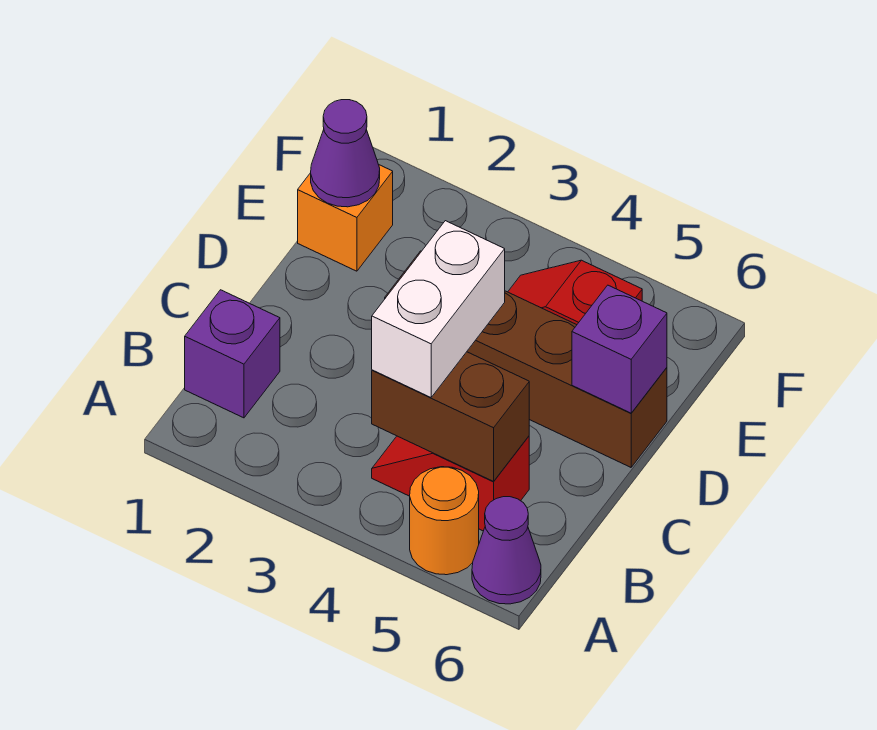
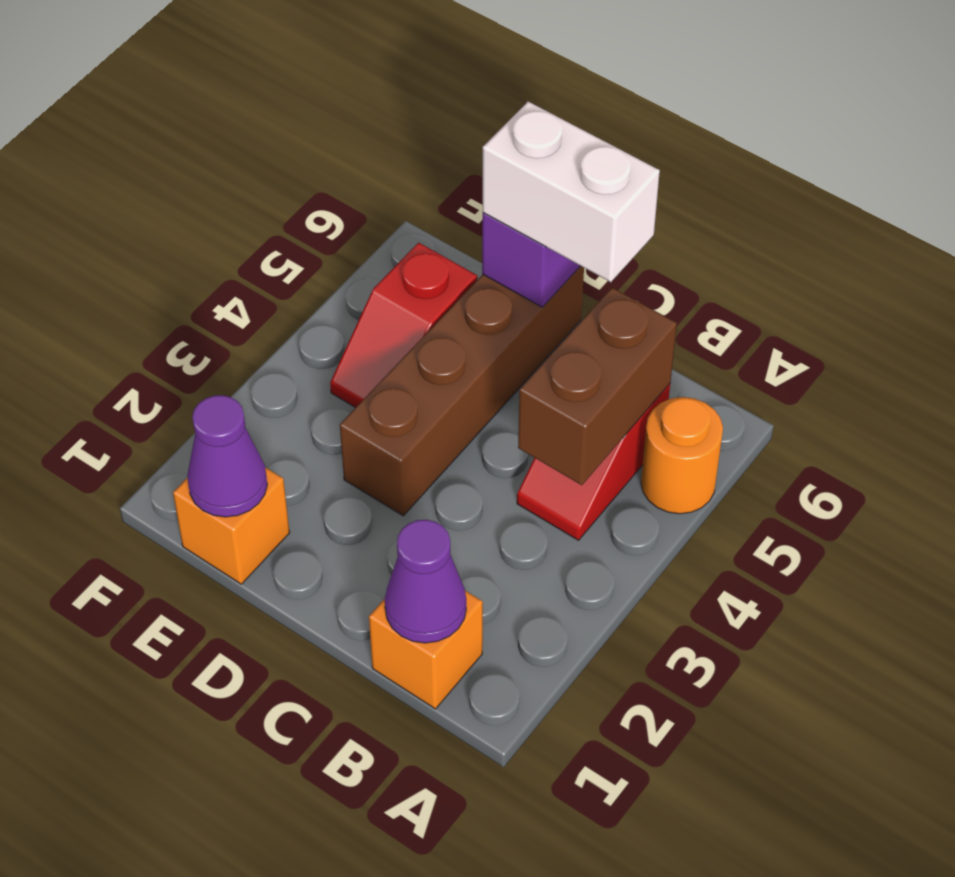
purple 1x1 cone [472,497,541,604] -> purple 1x1 cone moved to [385,520,466,643]
purple 1x1 brick [185,290,280,418] -> orange 1x1 brick [369,591,483,709]
white 1x2 brick [372,221,505,397] -> white 1x2 brick moved to [483,102,660,282]

